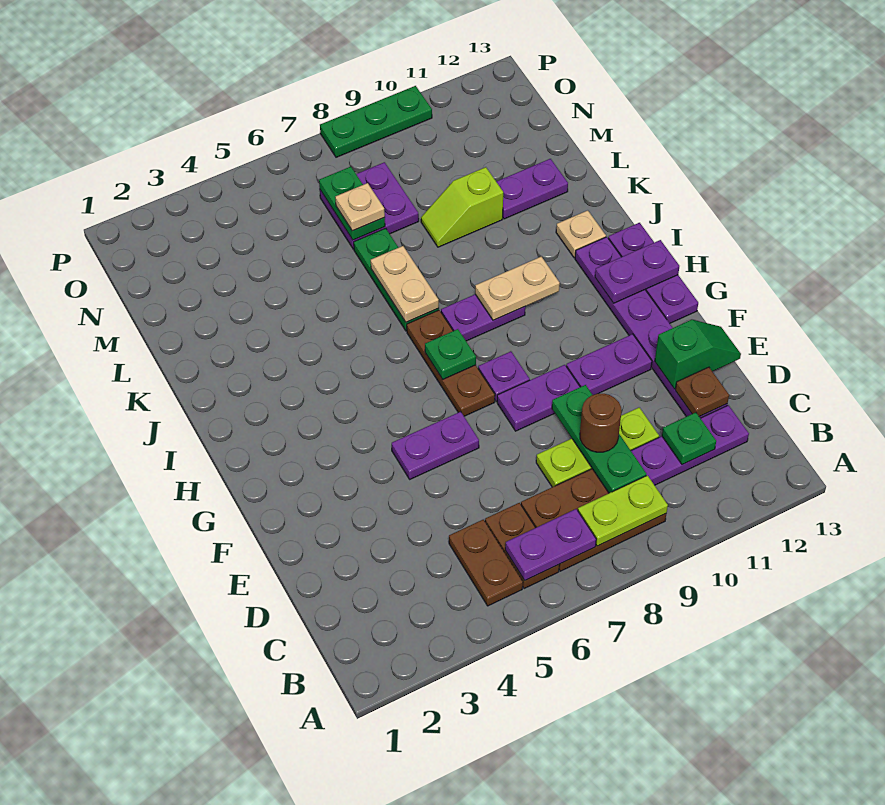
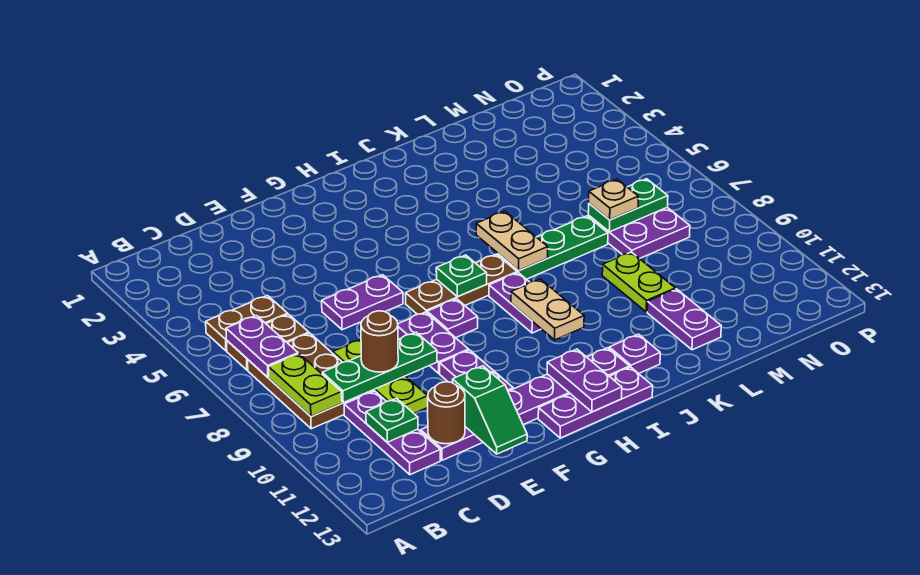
brown 1x1 plate [675,367,729,417] -> brown 1x1 round brick [428,382,465,444]
purple 1x2 plate [392,412,479,479] -> purple 1x2 plate turned to [322,275,403,330]
tan 1x2 plate [371,246,439,322] -> tan 1x2 plate turned to [476,211,548,270]
tan 1x1 plate [556,210,606,258] -> purple 1x1 plate [609,334,660,373]
lime 1x2 slope [421,167,503,247] -> lime 1x2 plate [602,252,675,312]
green 1x3 plate [320,86,432,157] -> none

